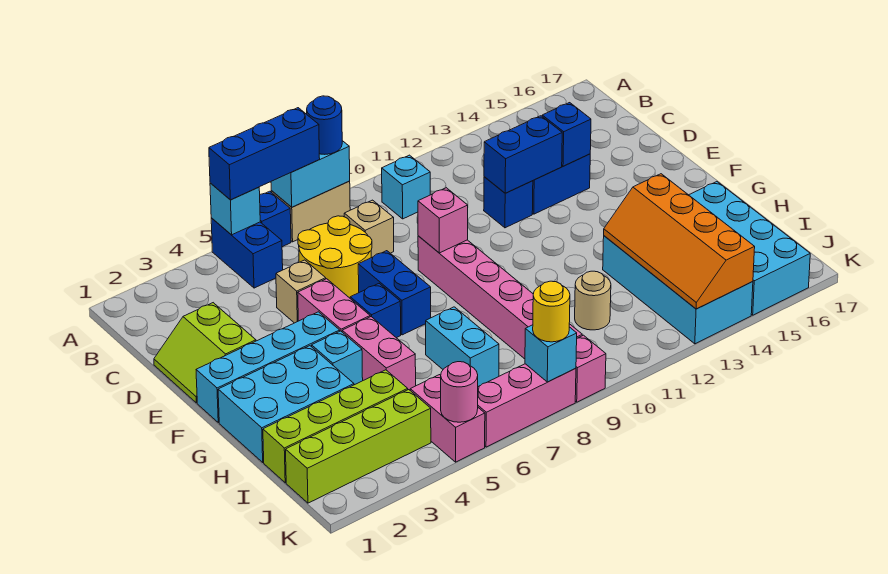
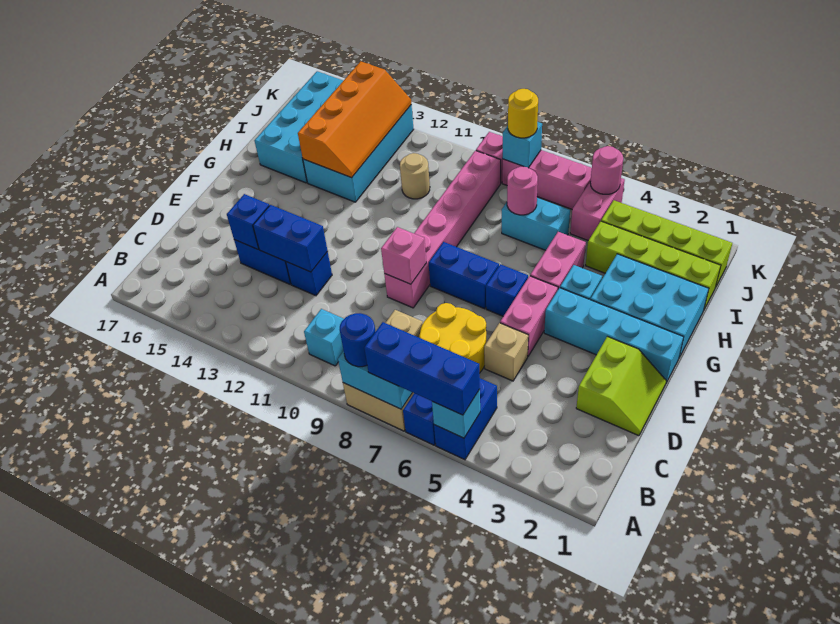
blue 1x2 brick [358,251,431,335] -> blue 1x2 brick turned to [429,242,499,309]
cyan 1x2 brick [426,307,499,386] -> cyan 1x2 brick turned to [502,198,570,250]
none -> pink 1x1 round brick [507,166,538,215]

